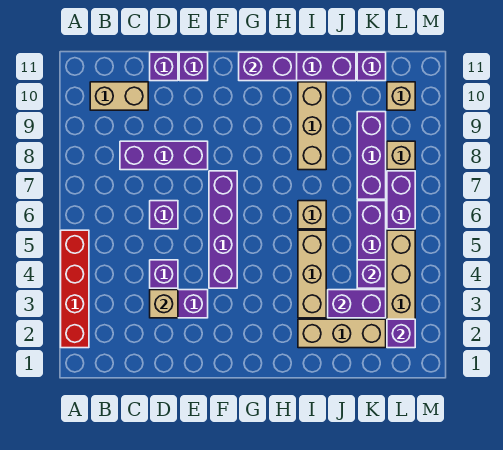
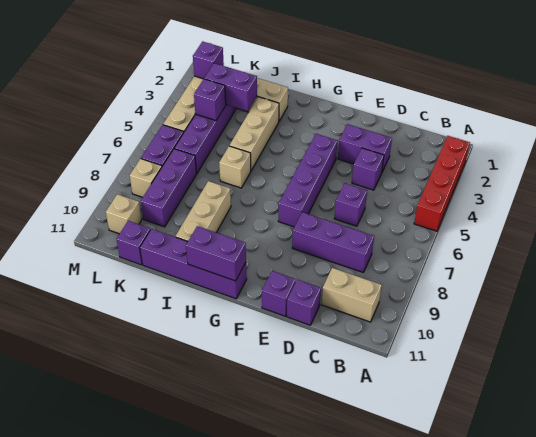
tan 1x1 brick [150,290,178,318] -> none

